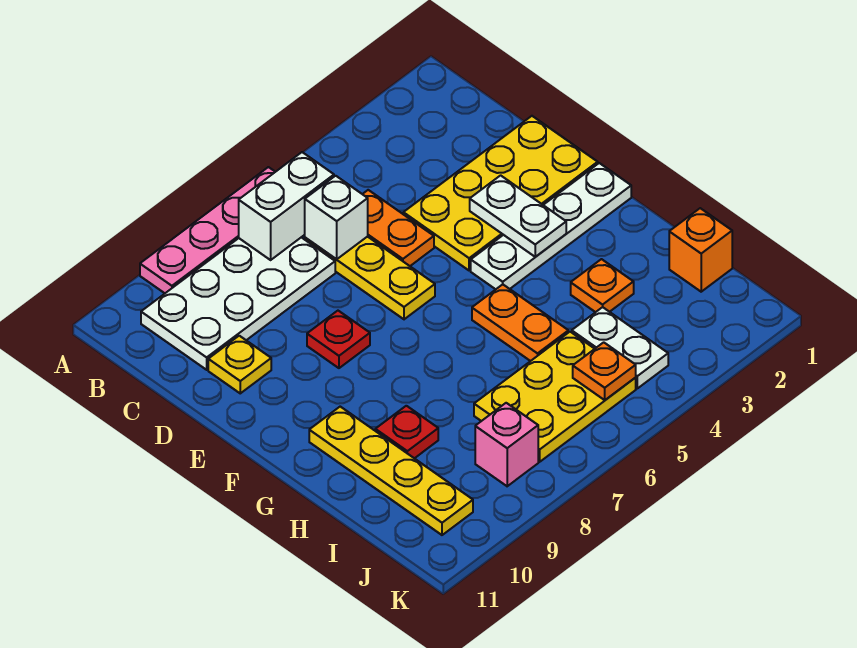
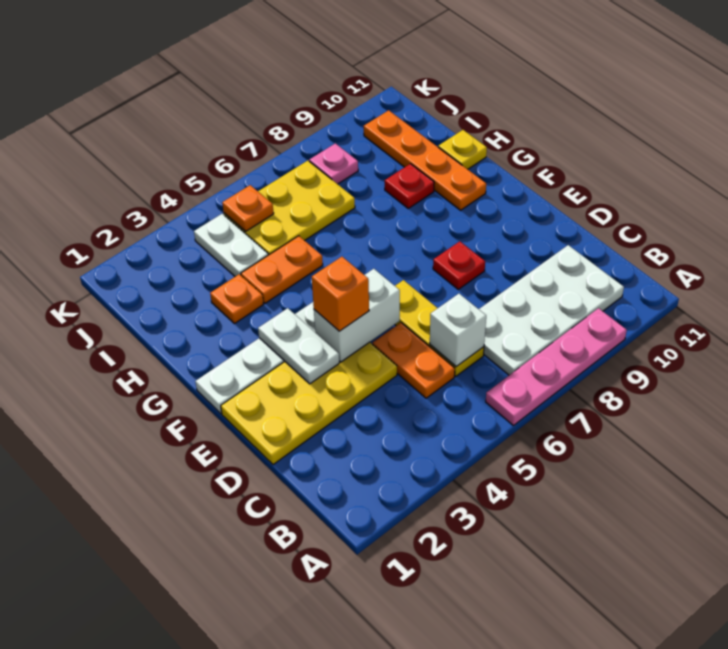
white 1x2 brick [239,152,334,260] -> white 1x2 brick moved to [314,269,400,362]
yellow 1x1 plate [208,336,271,393] -> yellow 1x1 plate moved to [438,130,487,169]
orange 1x2 plate [472,284,568,361] -> orange 1x2 plate turned to [241,236,323,303]
yellow 1x4 plate [309,407,473,535] -> orange 1x4 plate [364,110,486,210]
orange 1x1 brick [669,208,732,292] -> orange 1x1 brick moved to [312,257,369,331]
pink 1x1 brick [475,403,538,486] -> pink 1x1 plate [309,143,358,184]

